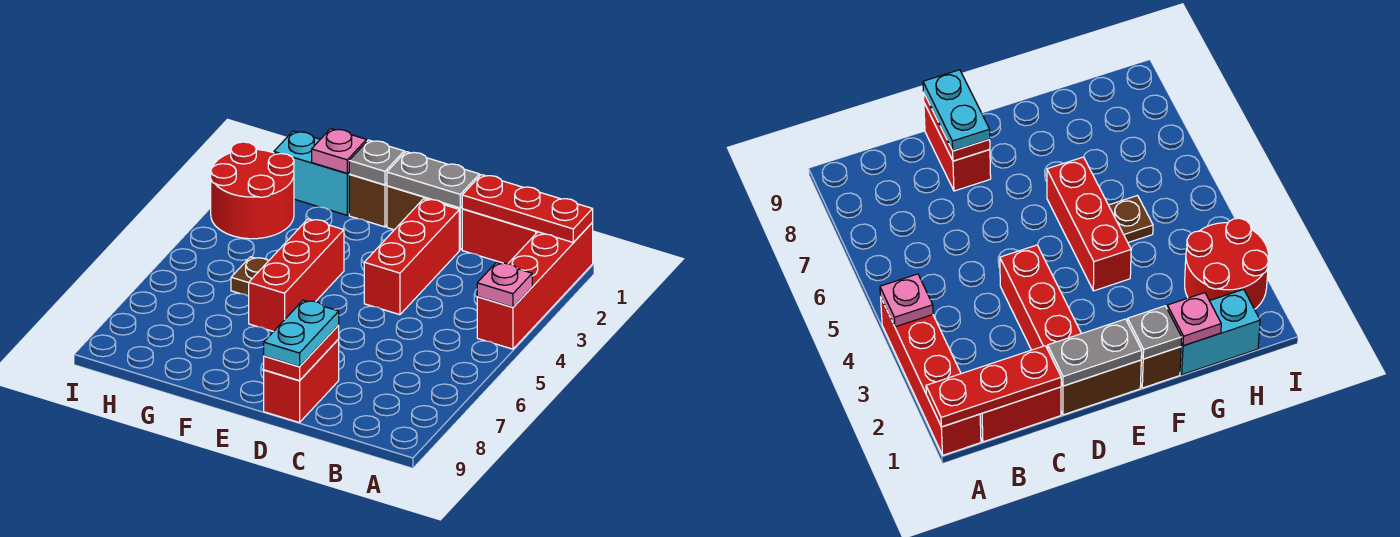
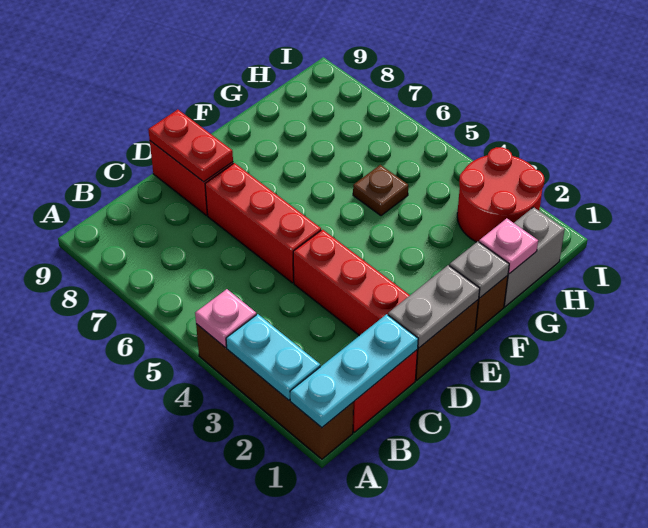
red 1x4 brick [477,223,593,349] -> brown 1x4 brick [196,324,353,459]
red 1x3 plate [462,175,593,242] -> cyan 1x3 plate [290,314,418,428]
cyan 1x2 plate [264,300,339,367] -> cyan 1x2 plate moved to [226,314,320,400]
red 1x3 brick [249,219,344,332] -> red 1x3 brick moved to [205,163,321,283]
cyan 1x2 brick [274,131,350,215] -> grey 1x2 brick [504,207,565,307]

